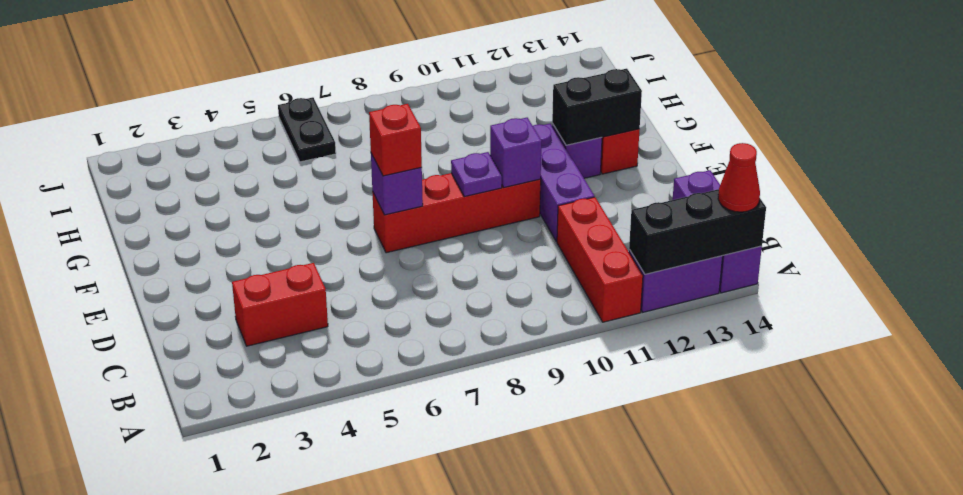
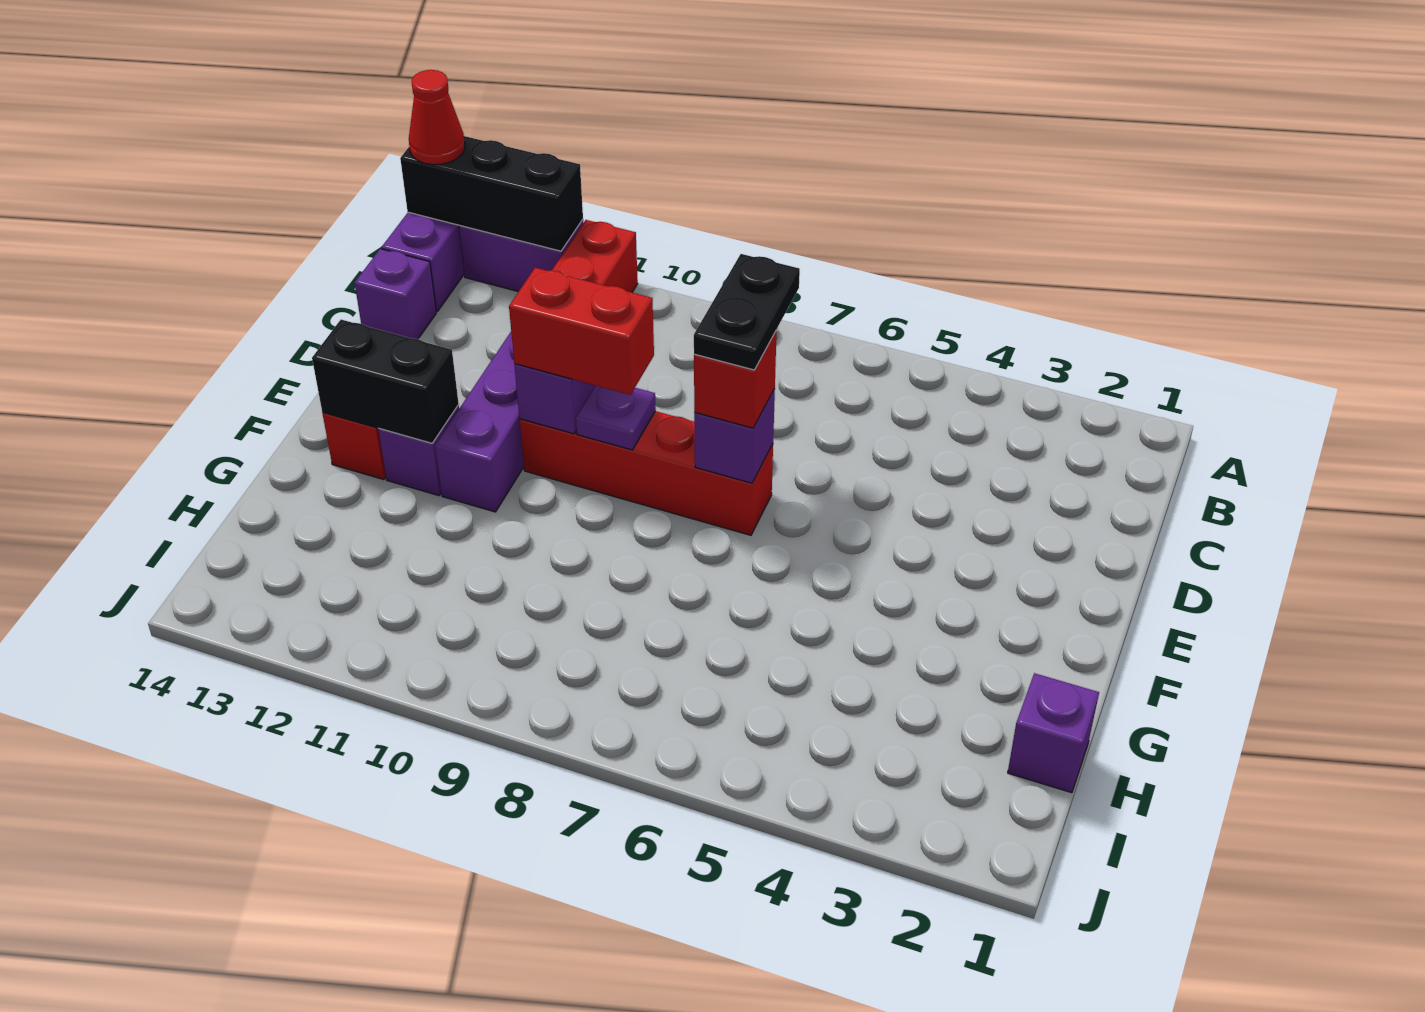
red 1x2 brick [232,263,328,346] -> red 1x2 brick moved to [509,268,654,395]
none -> purple 1x1 brick [1008,673,1099,793]
black 1x2 plate [278,97,336,162] -> black 1x2 plate moved to [694,254,800,370]

